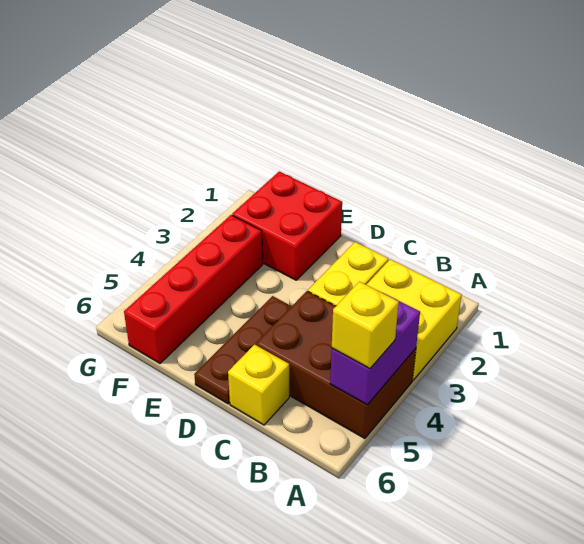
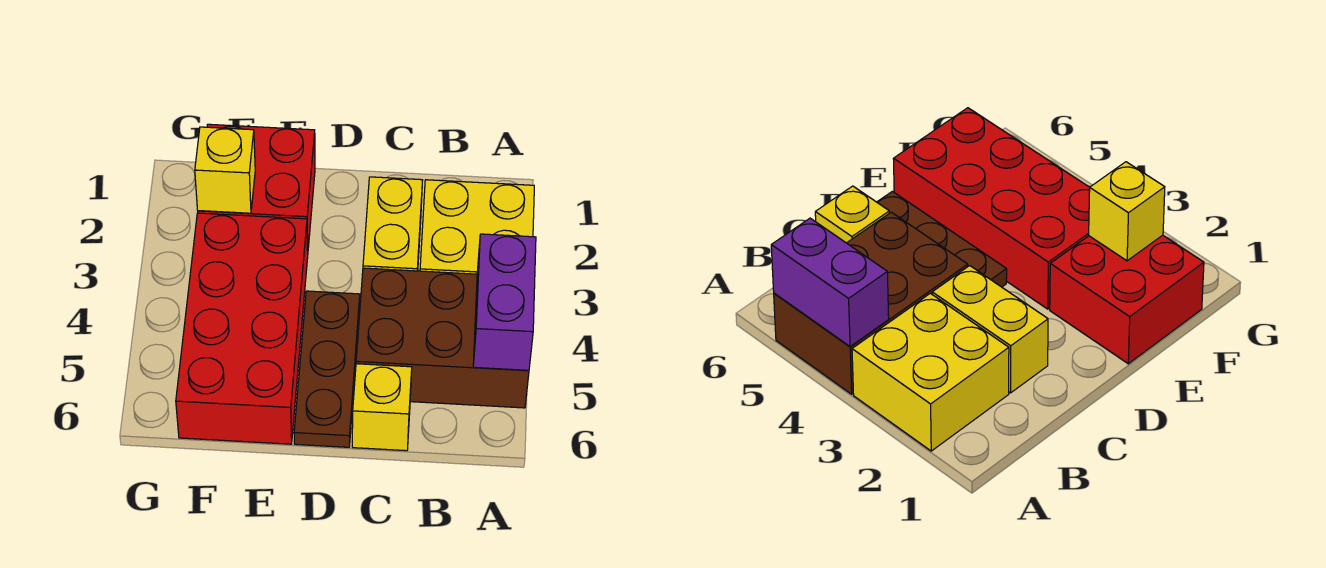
yellow 1x1 brick [332,282,399,369] -> yellow 1x1 brick moved to [195,127,255,213]
red 1x4 brick [124,215,263,363] -> red 2x4 brick [176,213,308,444]

